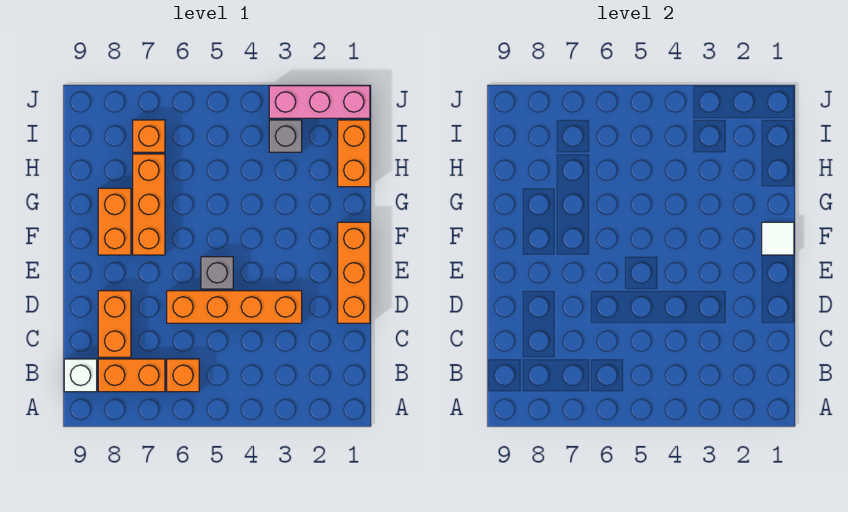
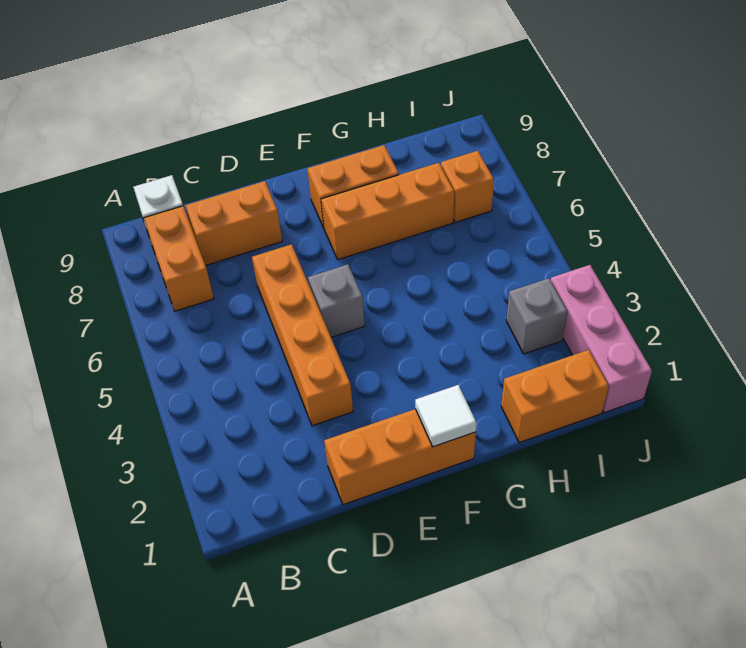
orange 1x1 brick [167,359,199,392] -> none

